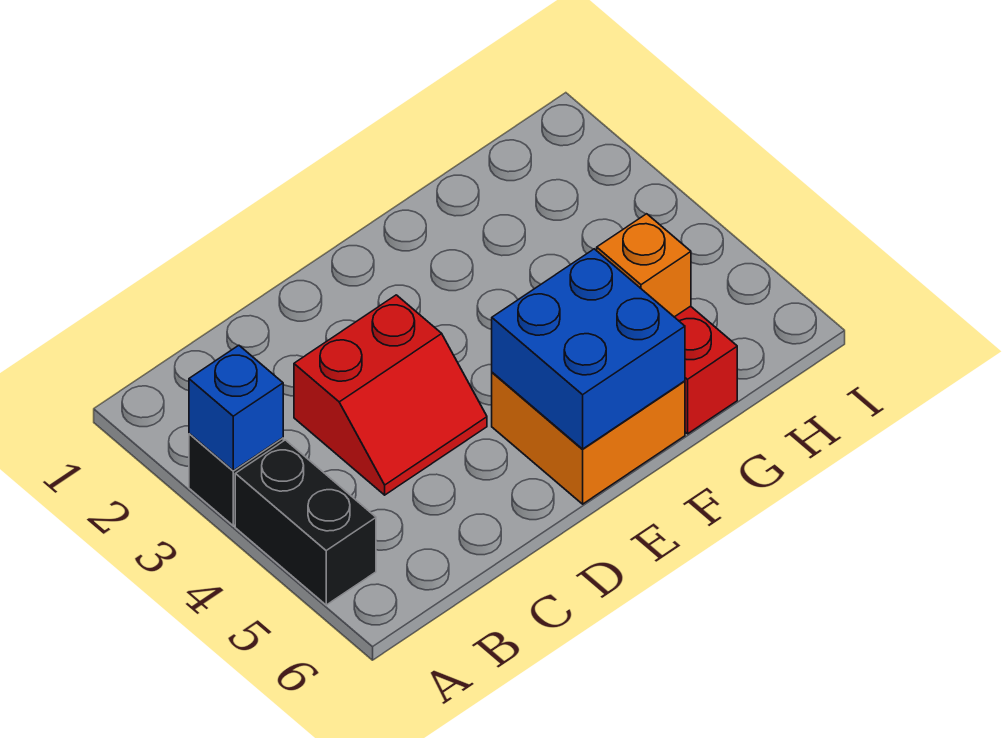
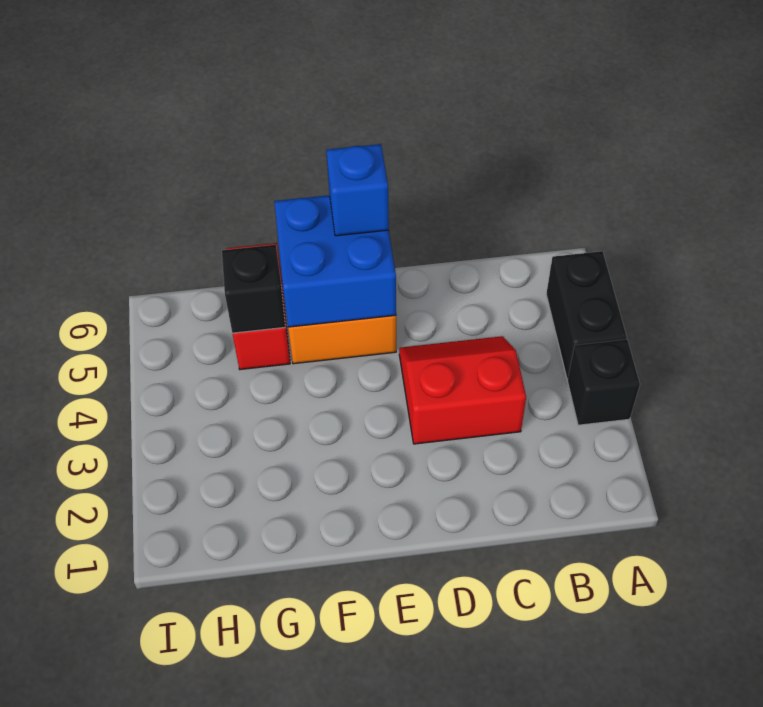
blue 1x1 brick [189,345,283,471] -> blue 1x1 brick moved to [326,144,389,236]
orange 1x1 brick [597,214,691,317] -> black 1x1 brick [222,245,285,333]

